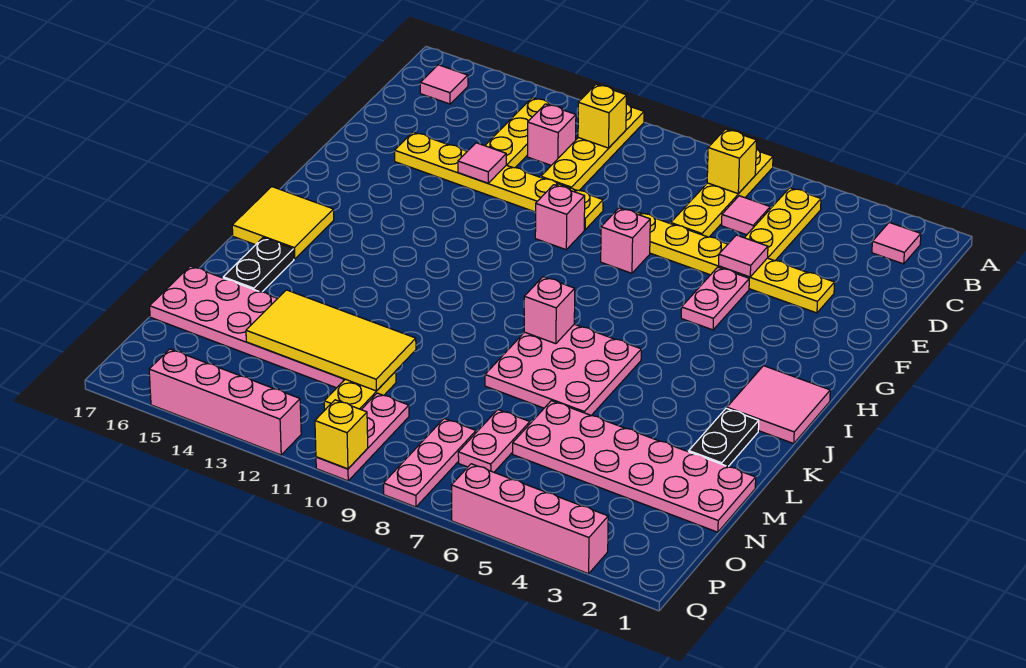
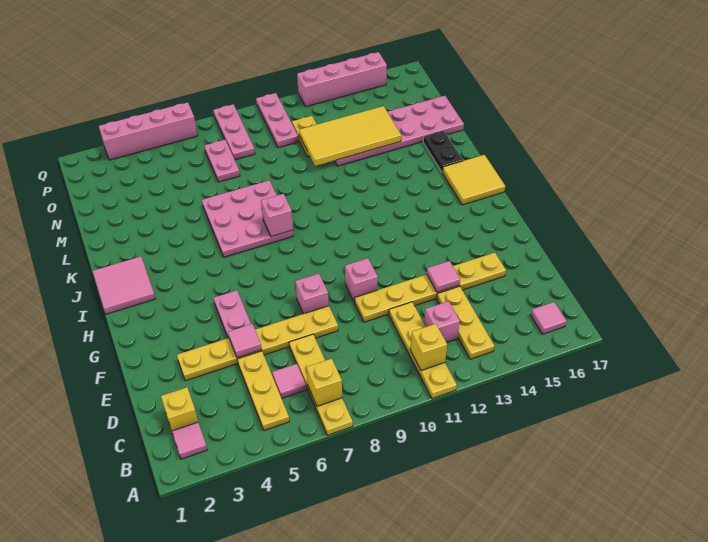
black 1x2 plate [689,408,759,467] -> none
pink 2x6 plate [513,401,756,532] -> none
yellow 1x1 brick [315,400,368,469] -> yellow 1x1 brick moved to [161,387,198,431]

